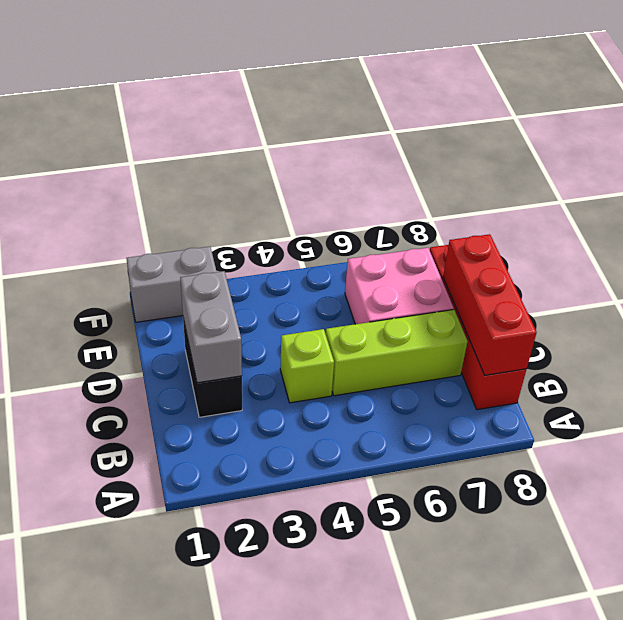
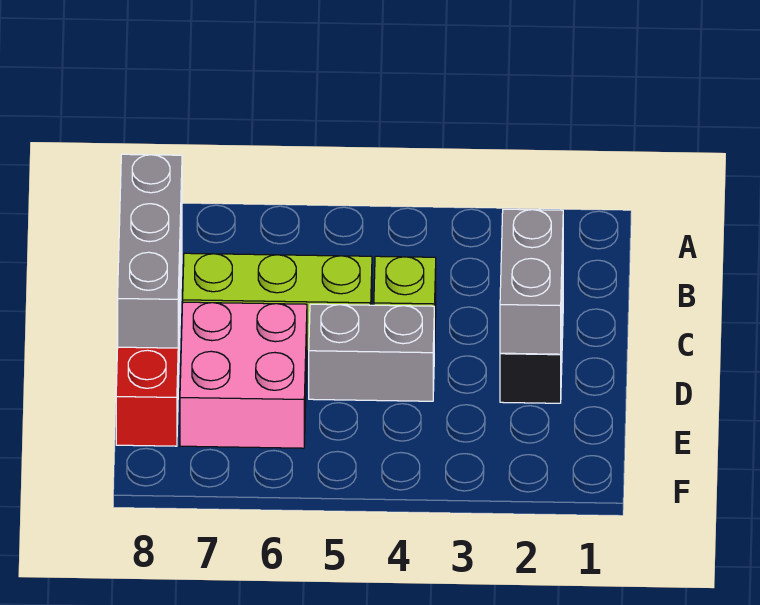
red 1x3 brick [443,234,537,375] -> grey 1x3 brick [118,154,182,348]
grey 1x2 brick [127,247,217,322] -> grey 1x2 brick moved to [309,304,434,401]

